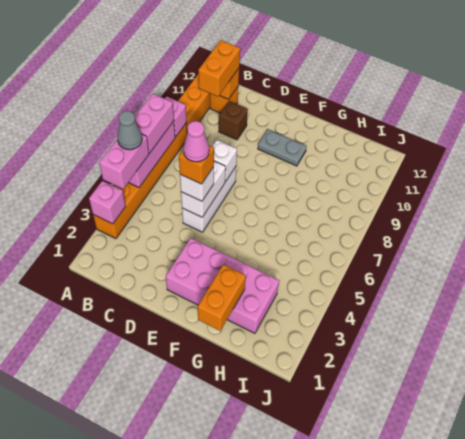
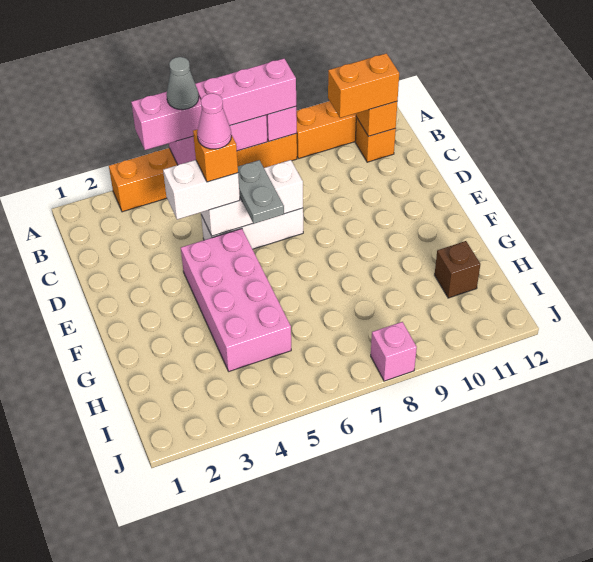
pink 1x1 brick [89,181,126,224] -> pink 1x1 brick moved to [371,322,417,381]
pink 1x2 brick [135,93,174,153] -> pink 1x3 brick [195,59,296,126]
brown 1x1 brick [219,101,248,140] -> brown 1x1 brick moved to [435,241,480,298]
white 1x1 brick [180,167,214,201] -> white 1x2 brick [163,160,240,220]
pink 2x4 brick [166,238,279,333] -> pink 2x4 brick moved to [181,229,291,371]
grey 1x2 plate [258,129,307,166] -> grey 1x2 plate moved to [238,160,284,224]
orange 1x2 brick [198,264,246,331] -> none

